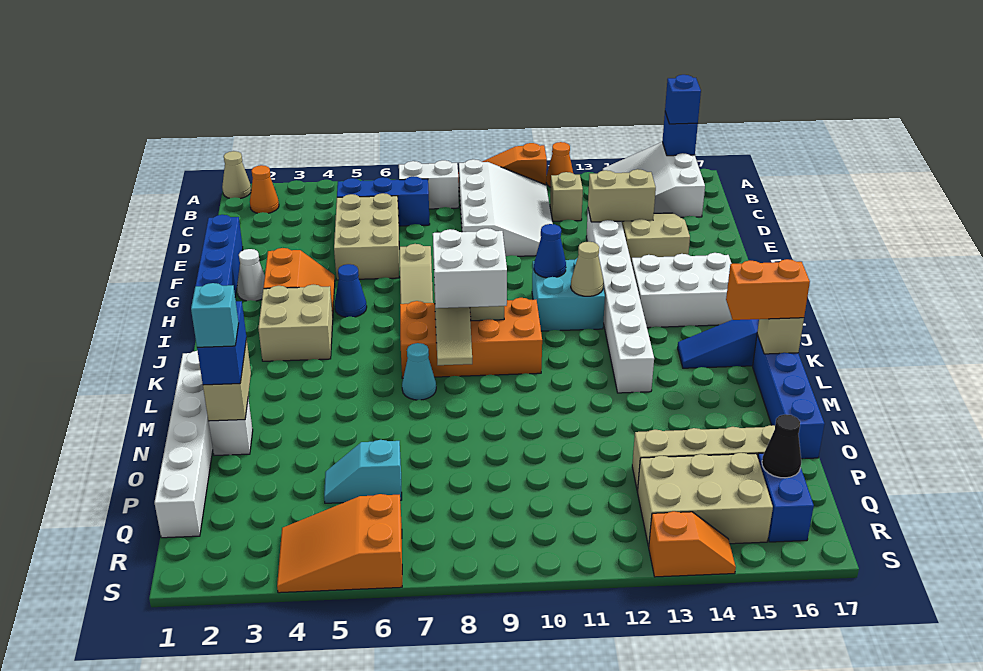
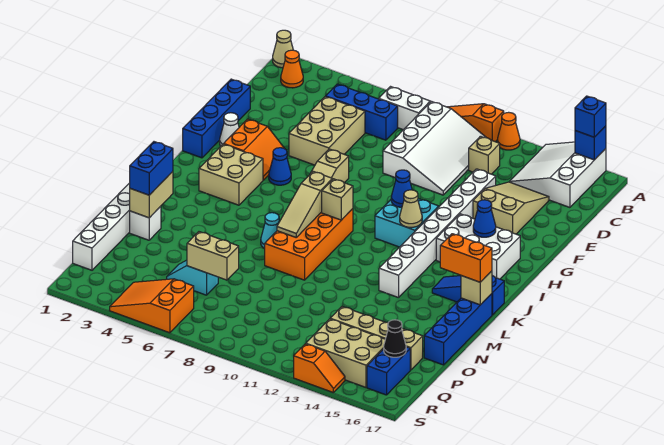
tan 1x2 brick [588,169,656,222] -> tan 1x2 brick moved to [187,232,239,280]
none -> blue 1x1 cone [473,200,496,237]
orange 2x4 brick [400,298,542,378] -> orange 2x4 brick turned to [265,209,353,280]
white 2x2 brick [433,228,507,308] -> none
cyan 1x1 brick [191,283,239,347] -> none

